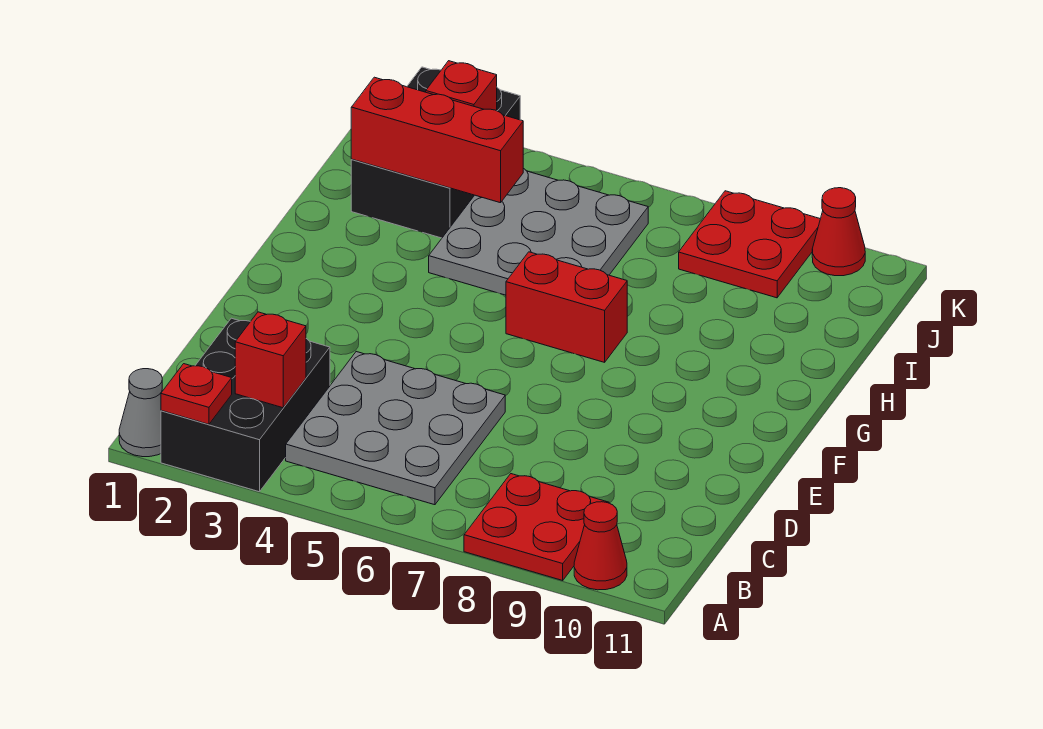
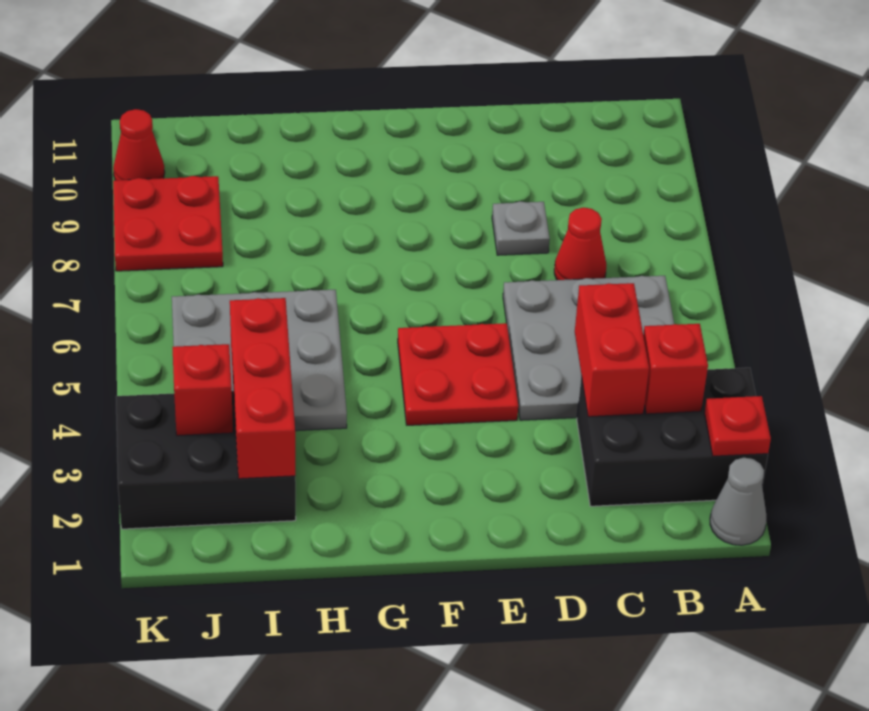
red 2x2 plate [464,474,609,580] -> red 2x2 plate moved to [398,323,518,425]
red 1x1 cone [574,502,627,590] -> red 1x1 cone moved to [554,208,606,280]
none -> grey 1x1 plate [492,201,550,255]
red 1x2 brick [506,252,627,362] -> red 1x2 brick moved to [575,283,649,417]

